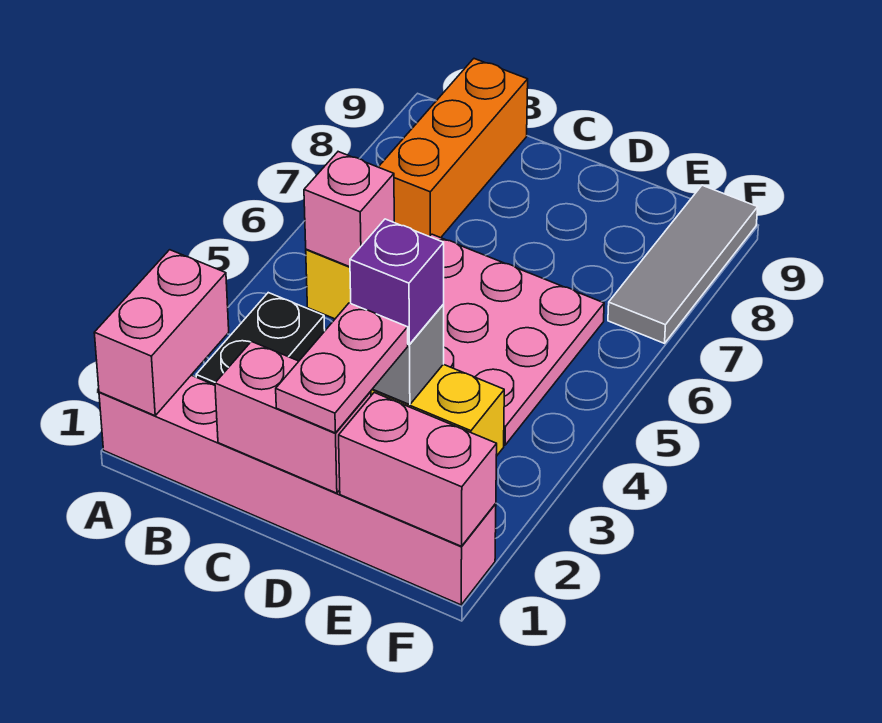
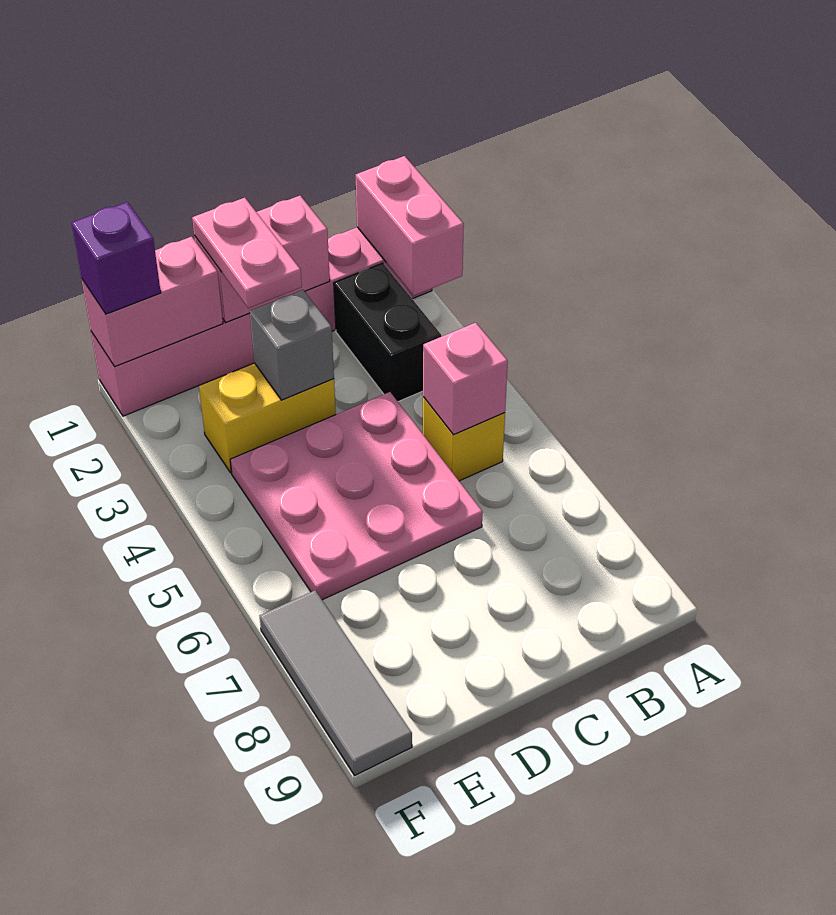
orange 1x3 brick [379,59,528,238] -> none
purple 1x1 brick [350,219,444,344] -> purple 1x1 brick moved to [72,202,161,314]

